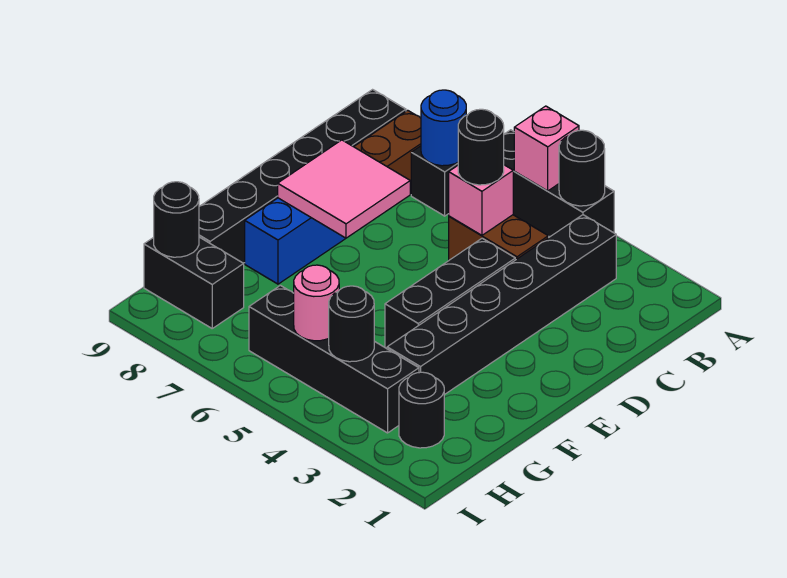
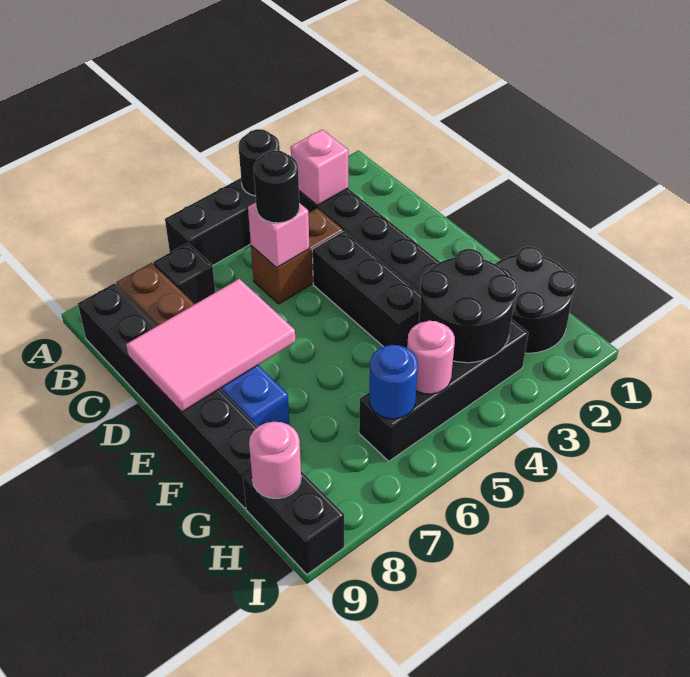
pink 1x1 brick [514,106,579,191] -> pink 1x1 brick moved to [291,130,348,205]
blue 1x1 round brick [421,90,466,166] -> blue 1x1 round brick moved to [369,345,418,419]
pink 2x2 tile [278,140,410,238] -> pink 2x3 tile [126,279,295,412]
black 1x1 round brick [399,372,444,448] -> black 2x2 round brick [495,247,576,353]
black 1x1 round brick [329,286,374,362] -> black 2x2 round brick [419,249,517,363]
black 1x2 brick [144,237,244,328] -> black 1x2 brick turned to [243,471,344,574]
black 1x1 round brick [154,182,199,257] -> pink 1x1 round brick [249,422,301,499]

